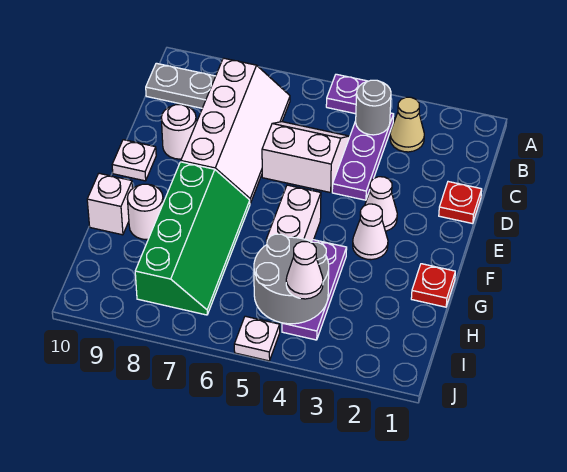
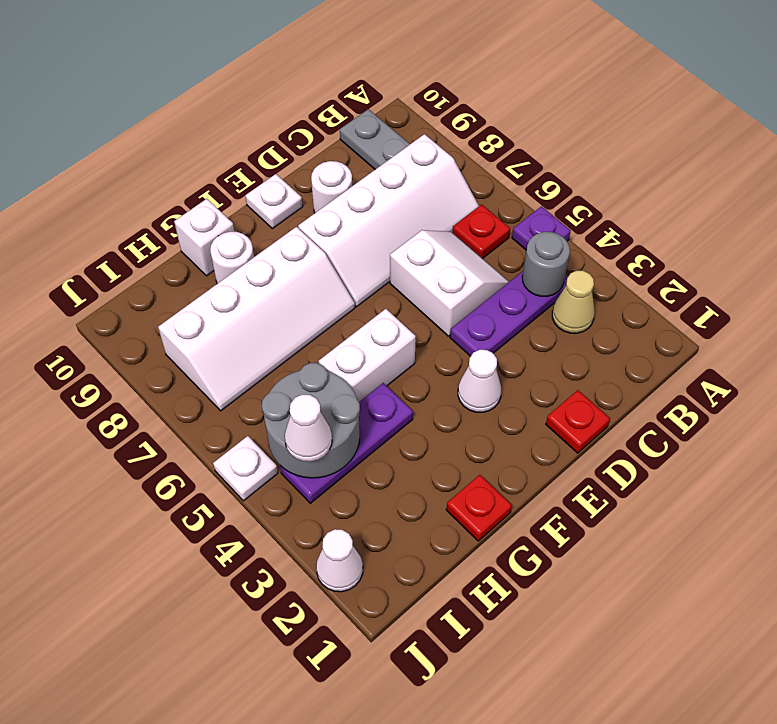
none -> red 1x1 plate [452,204,510,259]
white 1x1 cone [353,204,388,260] -> white 1x1 cone moved to [316,529,363,592]
green 2x4 slope [135,162,250,315] -> white 2x4 slope [158,227,355,411]

